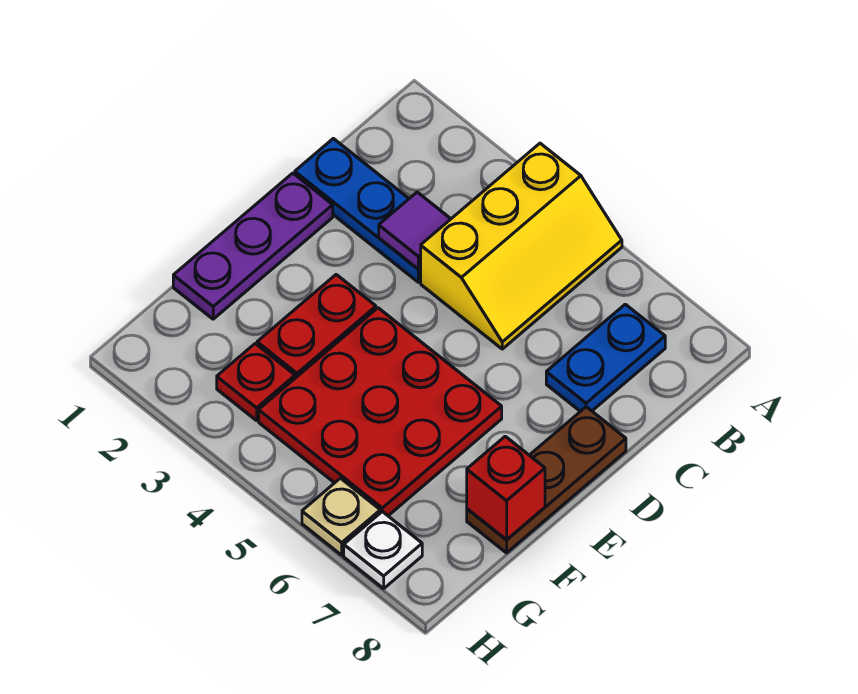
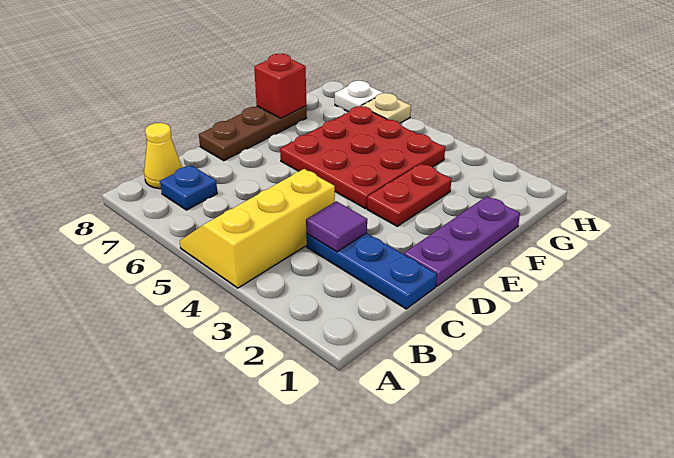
blue 1x2 plate [546,304,665,411] -> blue 1x1 plate [160,165,217,210]
none -> yellow 1x1 cone [144,123,182,189]
red 1x1 plate [217,344,295,421] -> none

